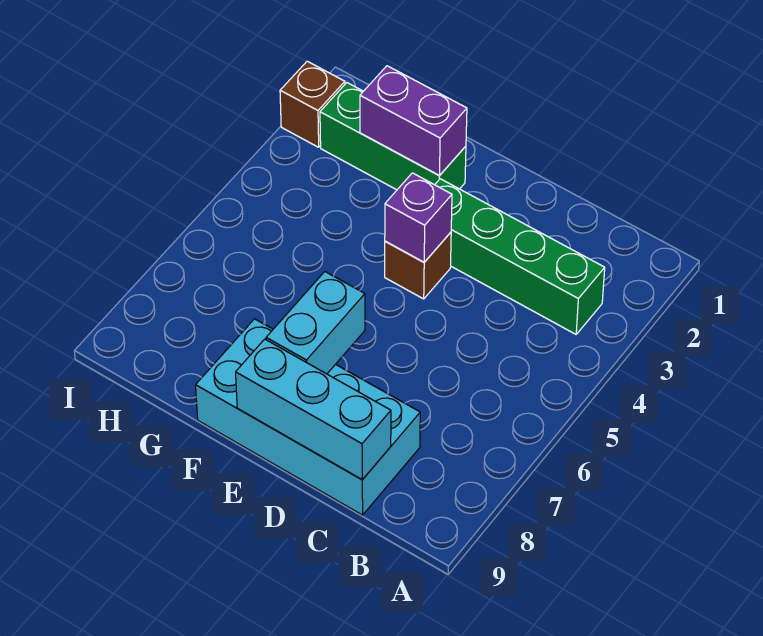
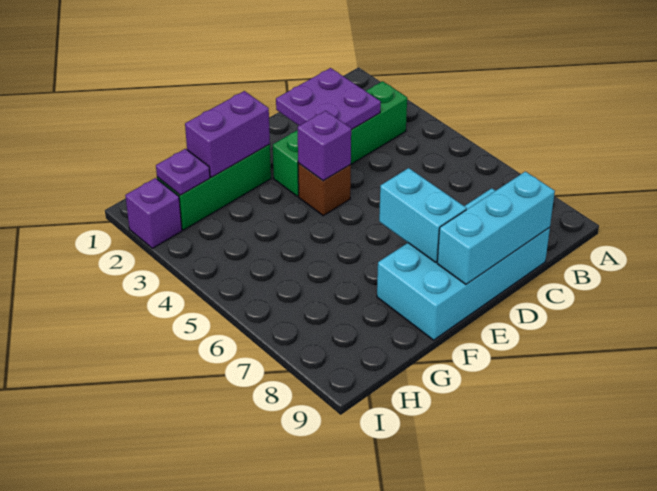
none -> purple 2x2 plate [276,68,381,130]
none -> purple 1x1 plate [156,149,210,195]
brown 1x1 brick [280,61,345,147] -> purple 1x1 brick [125,178,182,248]

